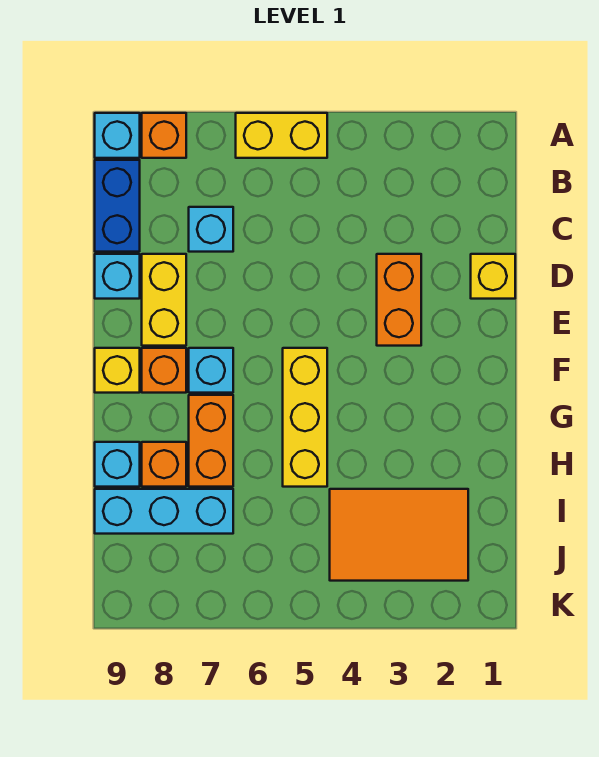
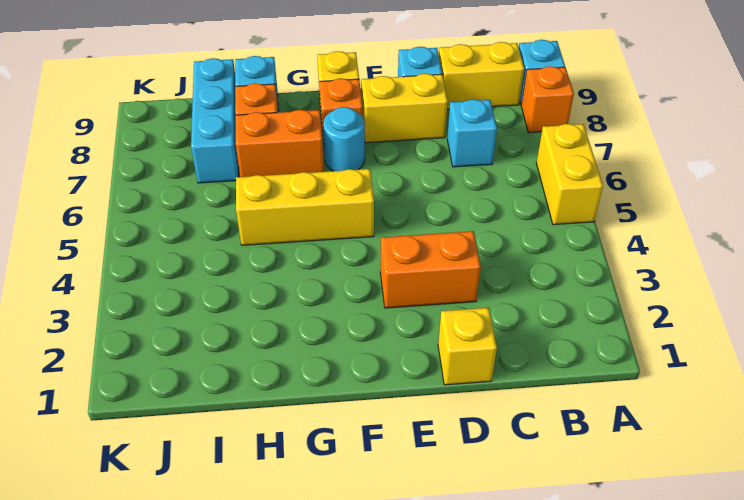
blue 1x2 brick [95,160,140,252] -> yellow 1x2 brick [439,42,524,109]
cyan 1x1 brick [189,348,233,393] -> cyan 1x1 round brick [323,107,365,171]
orange 2x3 tile [330,489,468,581] -> none

